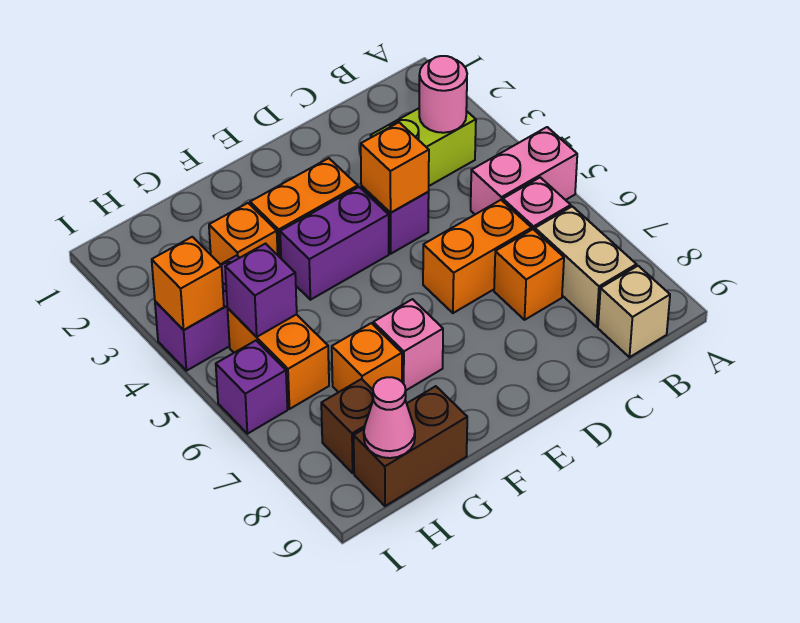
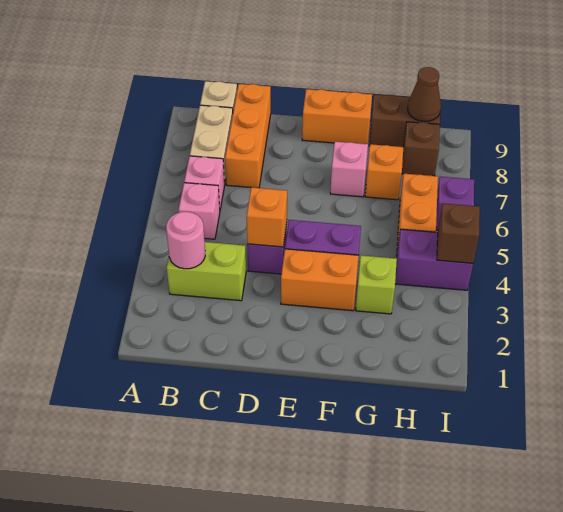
pink 1x2 brick [471,127,577,214] -> pink 1x1 brick [179,183,220,239]
orange 1x2 brick [423,200,532,313] -> orange 1x2 brick moved to [302,89,372,144]
orange 1x1 brick [494,229,564,320] -> orange 1x3 brick [225,84,271,188]
orange 1x1 brick [209,203,278,264] -> lime 1x1 brick [356,255,397,314]
purple 1x1 brick [225,244,297,337] -> none
pink 1x1 cone [364,377,415,458] -> brown 1x1 cone [407,67,441,121]
orange 1x1 brick [152,237,224,330] -> brown 1x1 brick [437,203,480,263]

